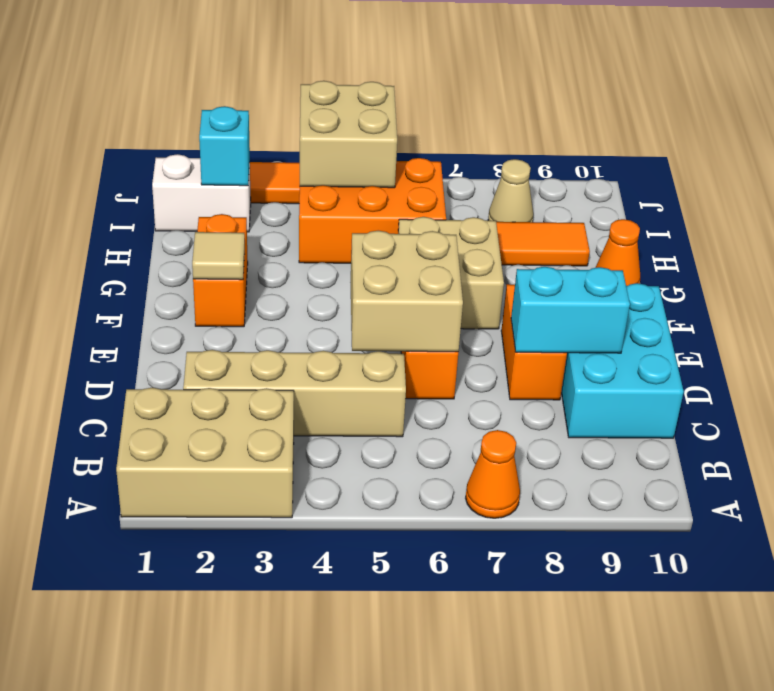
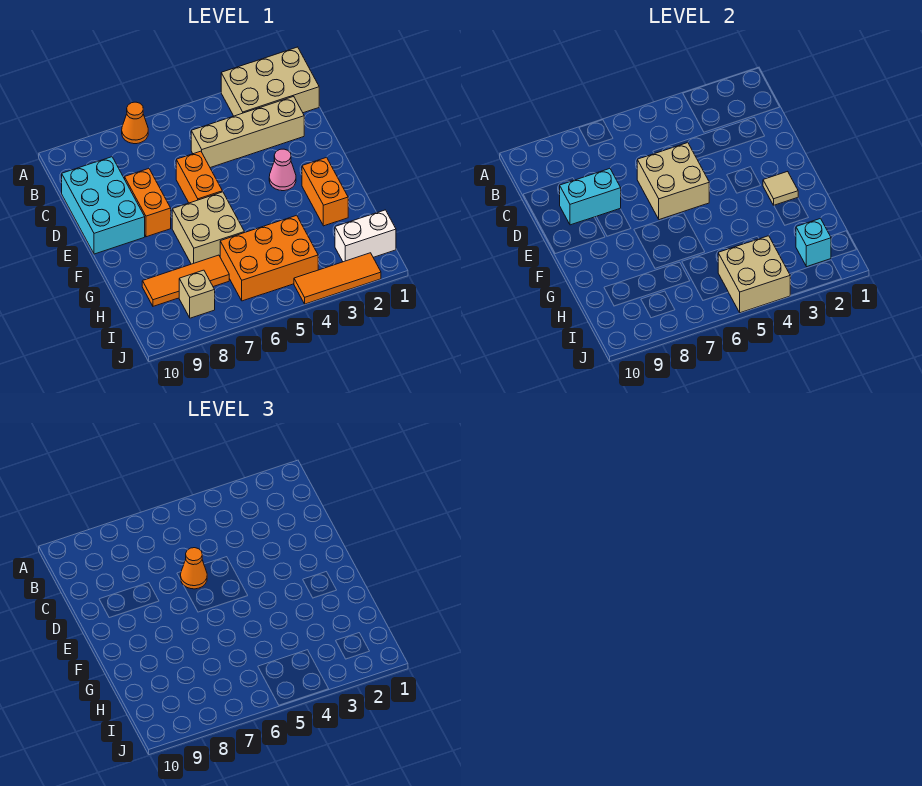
none -> pink 1x1 cone [269,149,296,191]
orange 1x1 cone [595,219,640,286] -> orange 1x1 cone moved to [180,548,207,589]
tan 1x1 cone [488,159,533,222] -> tan 1x1 brick [179,270,215,318]

